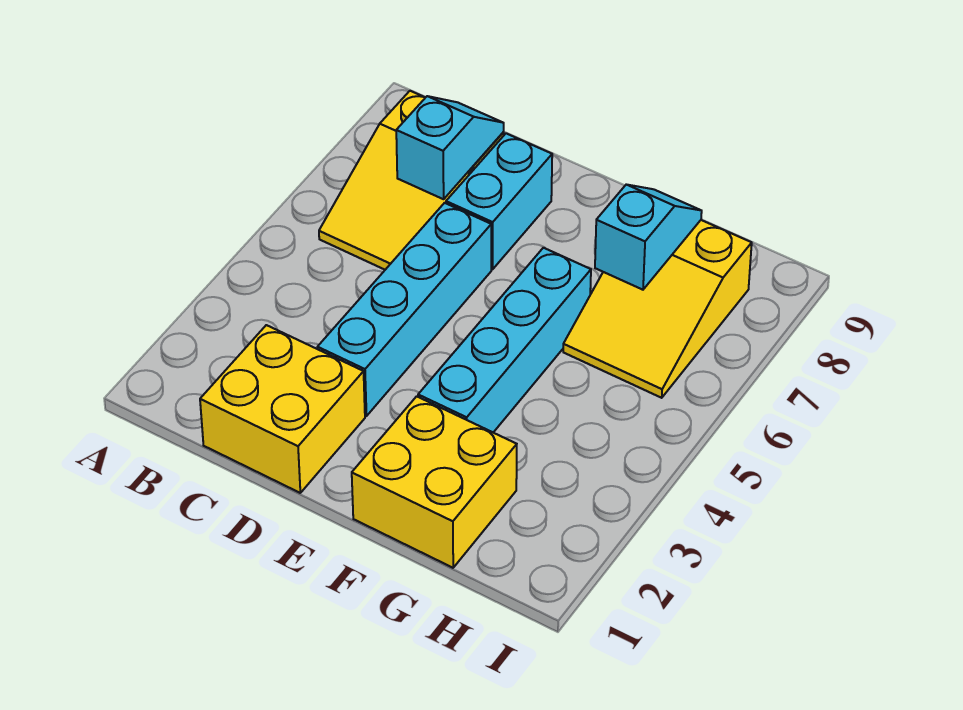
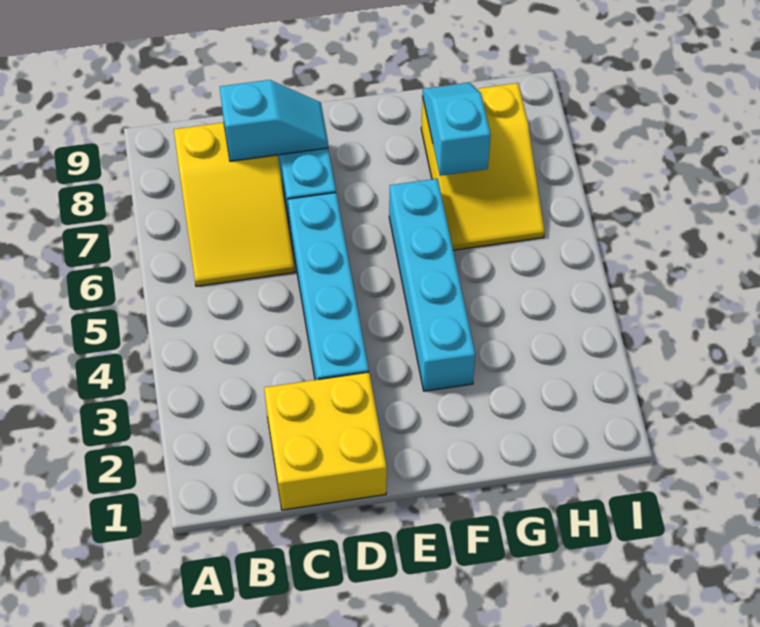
cyan 1x2 slope [396,96,504,199] -> cyan 1x2 slope turned to [220,80,328,161]
yellow 2x2 brick [352,396,517,568] -> none

